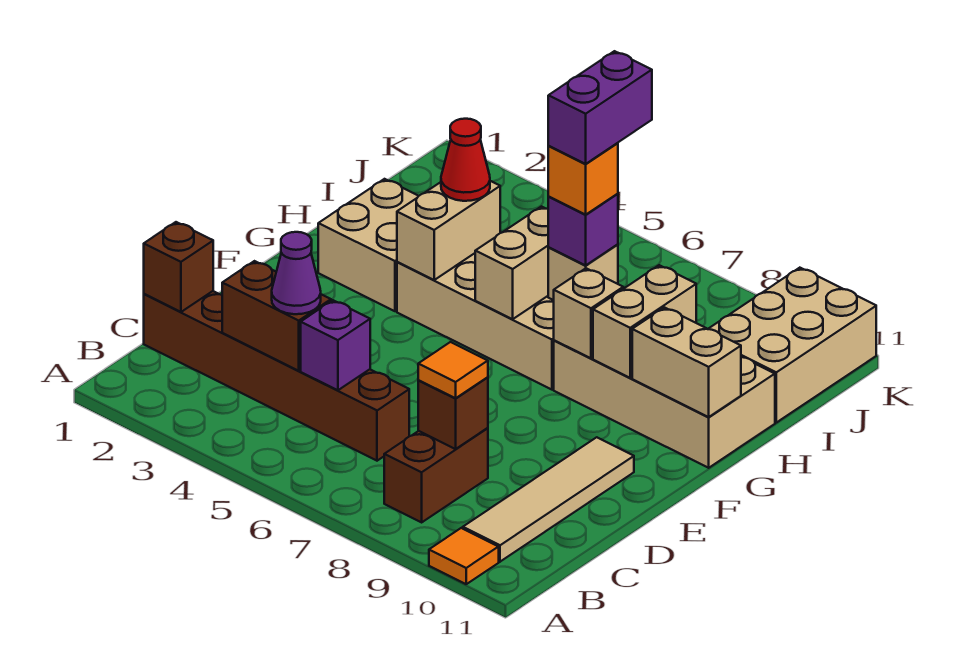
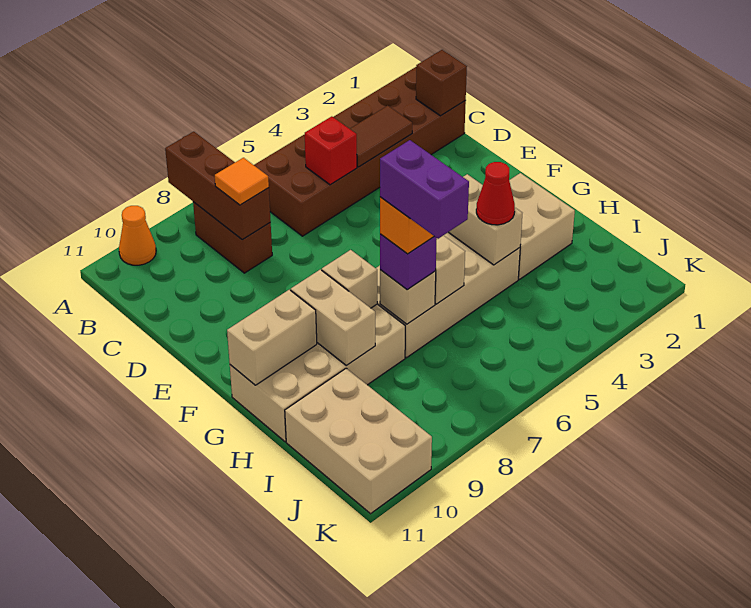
orange 1x1 tile [429,528,499,584] -> orange 1x1 cone [119,206,156,265]
tan 1x4 tile [463,437,634,562] -> none
brown 1x6 brick [144,291,409,461] -> brown 2x6 brick [254,67,466,236]
brown 1x2 brick [222,261,331,371] -> brown 1x2 tile [350,106,412,167]
purple 1x1 cone [272,232,321,314] -> none
purple 1x1 brick [301,300,370,390] -> red 1x1 brick [305,116,357,185]
brown 1x1 brick [418,377,488,449] -> brown 1x3 brick [165,132,271,240]

